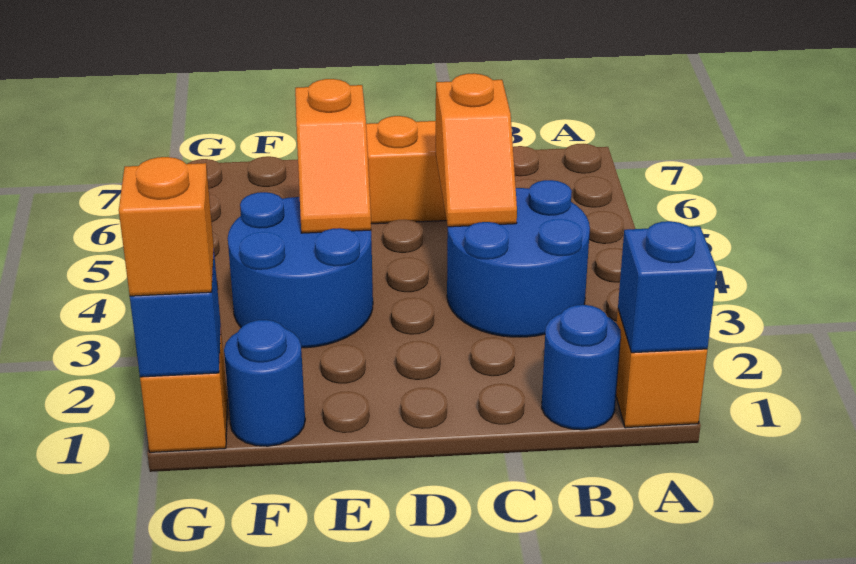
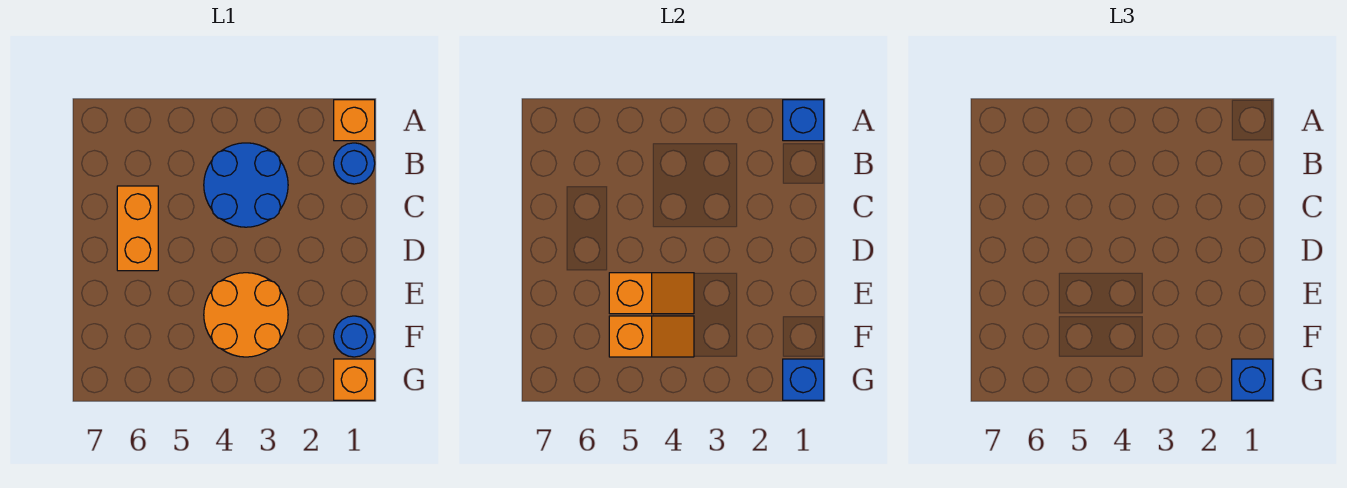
orange 1x2 slope [436,73,517,227] -> orange 1x2 slope moved to [609,316,694,357]
blue 2x2 round brick [228,192,373,348] -> orange 2x2 round brick [204,273,288,357]
orange 1x1 brick [119,157,214,296] -> blue 1x1 brick [1232,359,1273,400]

